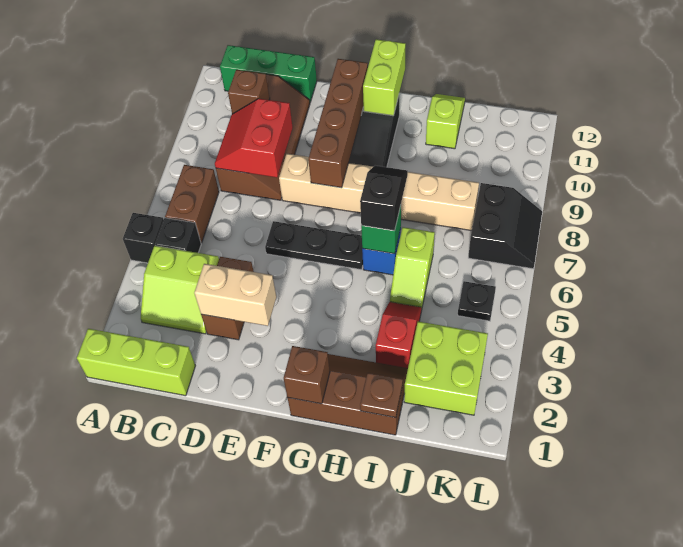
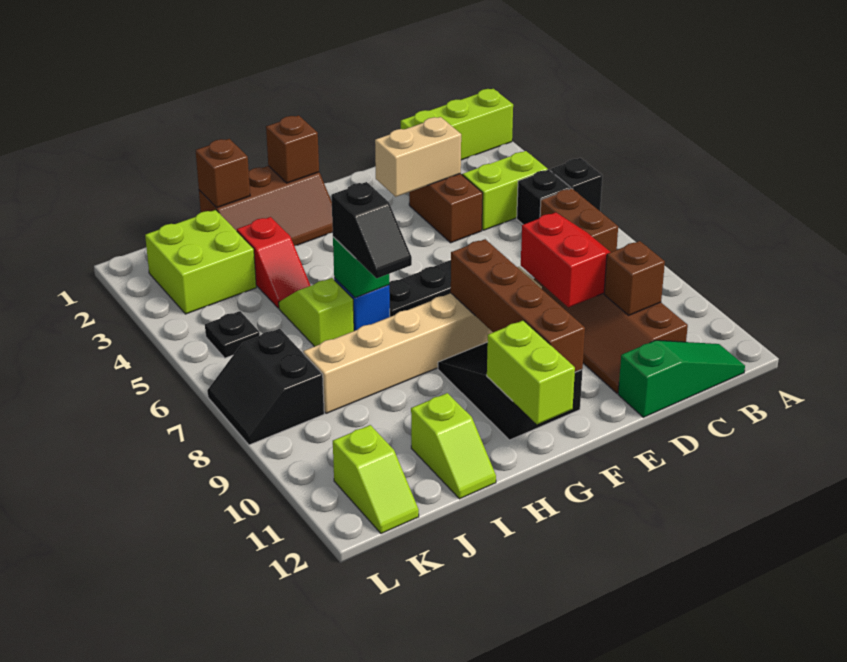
green 1x3 brick [220,45,317,102] -> green 1x3 slope [618,340,745,417]
brown 1x1 plate [360,373,403,418] -> brown 1x1 brick [196,139,250,208]
none -> lime 1x2 slope [333,425,419,534]

